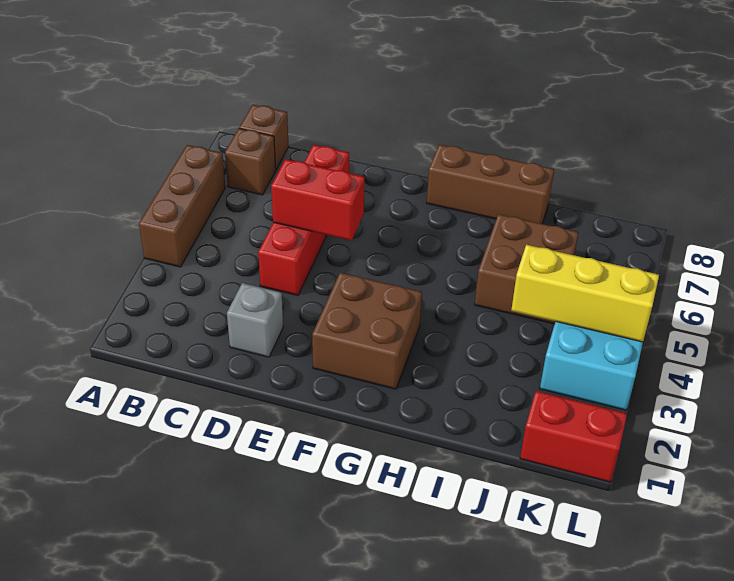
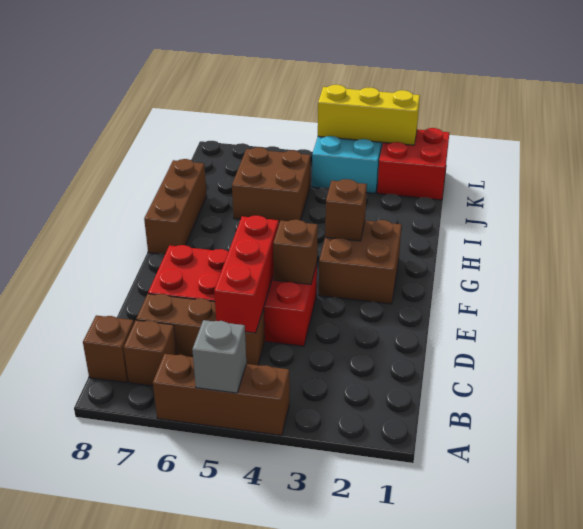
none -> brown 1x3 brick [136,294,265,365]
grey 1x1 brick [227,283,283,357] -> grey 1x1 brick moved to [192,320,246,393]
red 1x4 brick [258,145,349,295] -> red 2x4 brick [148,245,317,346]
red 1x2 brick [271,159,365,240] -> red 1x3 brick [214,216,279,333]
none -> brown 1x1 brick [273,220,318,285]
none -> brown 1x1 brick [325,179,367,241]
yellow 1x3 brick [511,245,659,342] -> yellow 1x3 brick turned to [318,85,420,145]
red 1x2 brick [520,391,627,482] -> red 2x2 brick [377,128,449,200]

